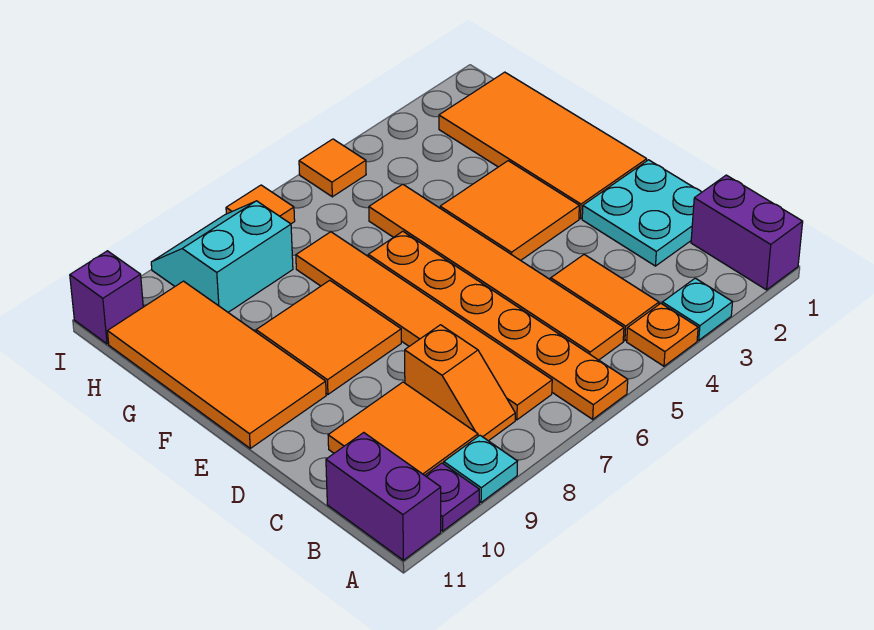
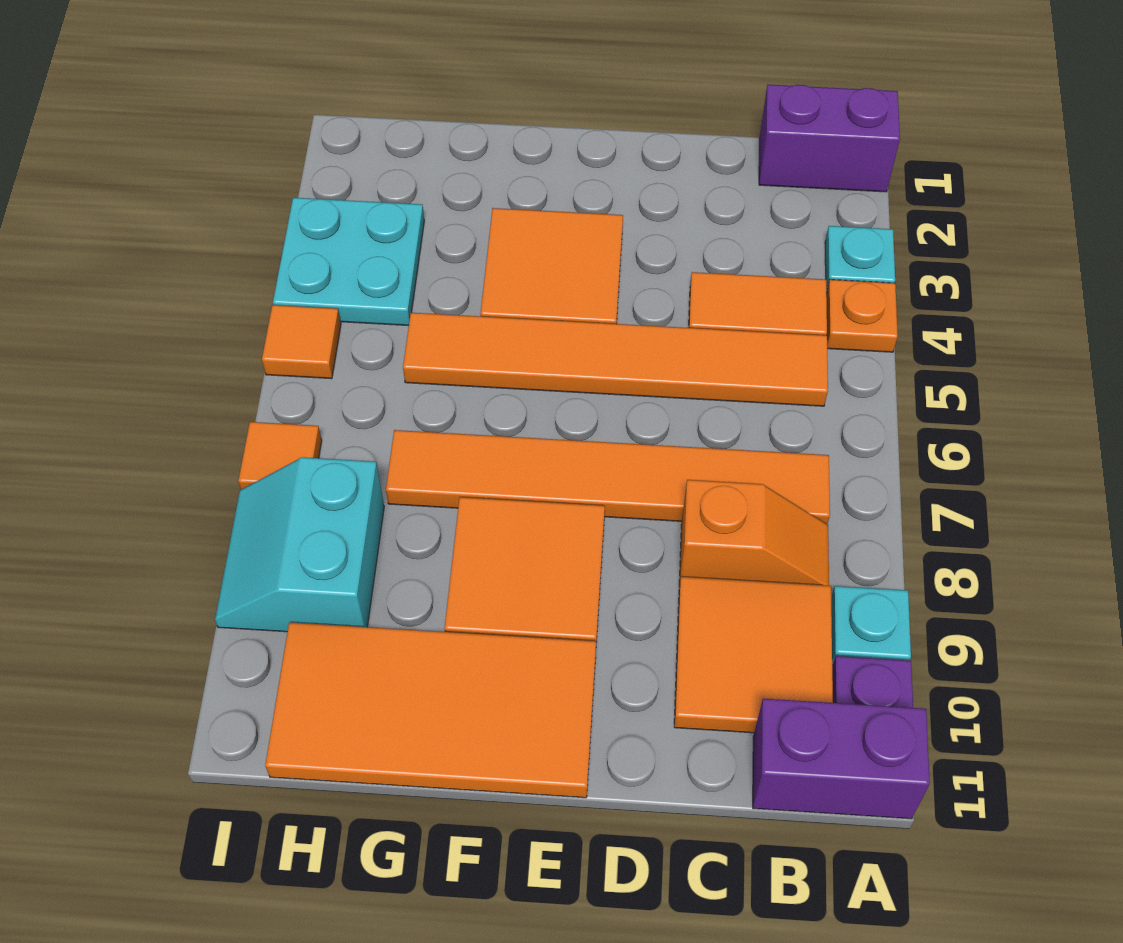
orange 1x6 plate [368,231,628,419] -> none
cyan 2x2 plate [582,160,702,266] -> cyan 2x2 plate moved to [273,198,424,326]
orange 2x4 tile [439,72,647,219] -> none
purple 1x1 brick [70,251,143,344] -> none

